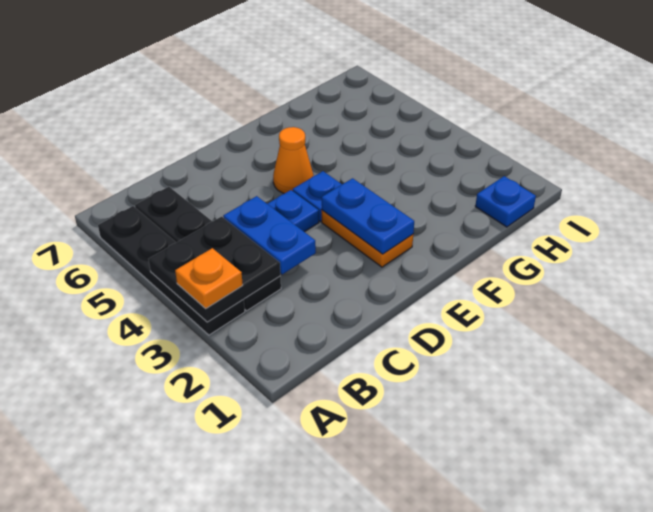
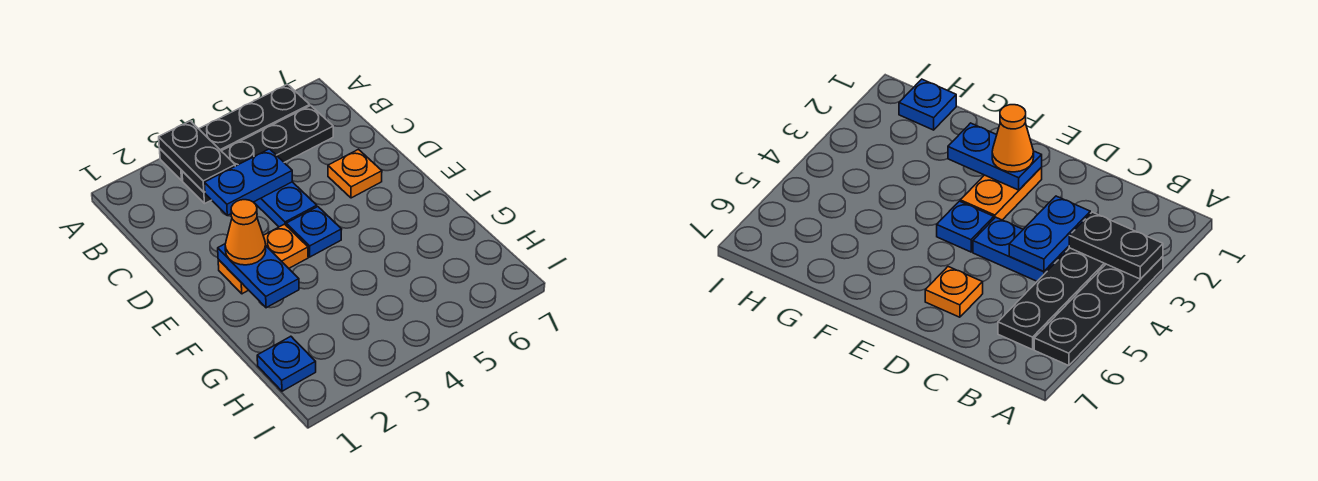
black 2x2 plate [149,217,280,322] -> black 1x2 plate [159,121,235,192]
orange 1x1 plate [175,248,243,309] -> orange 1x1 plate moved to [328,149,382,198]
blue 1x2 plate [322,178,414,254] -> blue 1x2 plate turned to [218,244,299,308]
orange 1x1 cone [273,127,313,194] -> orange 1x1 cone moved to [225,200,266,265]

